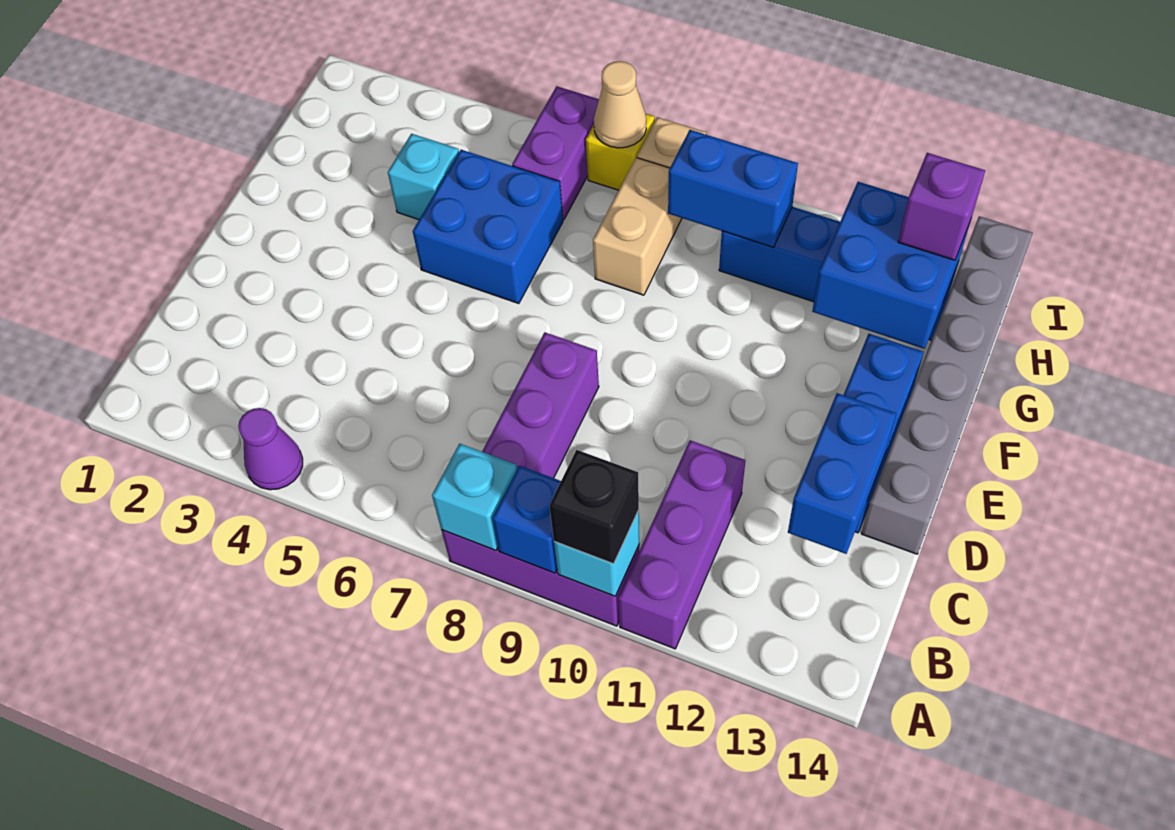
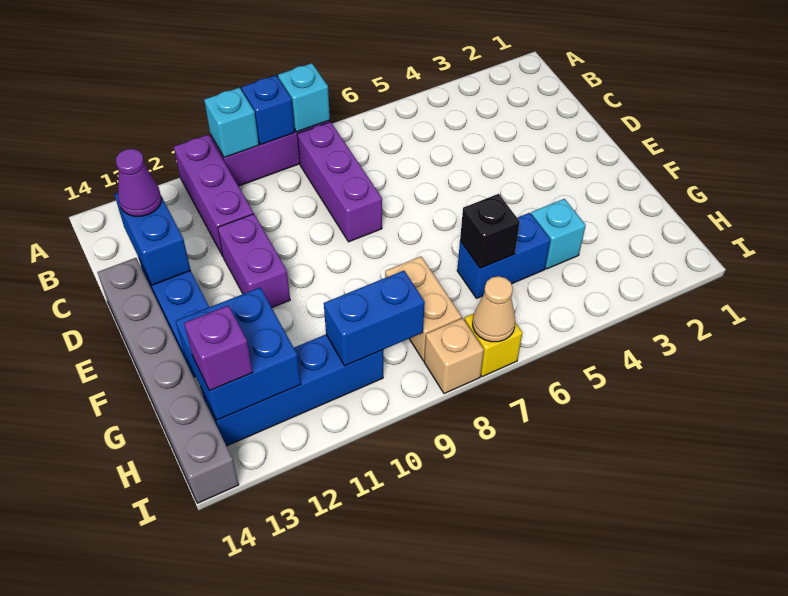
purple 1x1 cone [238,408,303,490] -> purple 1x1 cone moved to [116,149,162,216]
black 1x1 brick [549,450,639,564] -> black 1x1 brick moved to [460,194,520,268]
blue 2x2 brick [413,150,563,304] -> blue 1x2 brick [457,213,551,299]
purple 1x2 brick [512,86,599,220] -> purple 1x2 brick moved to [218,214,290,307]

